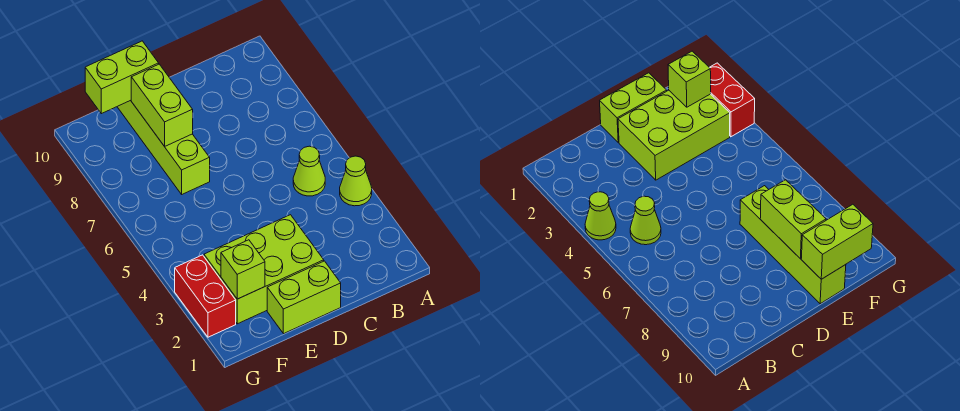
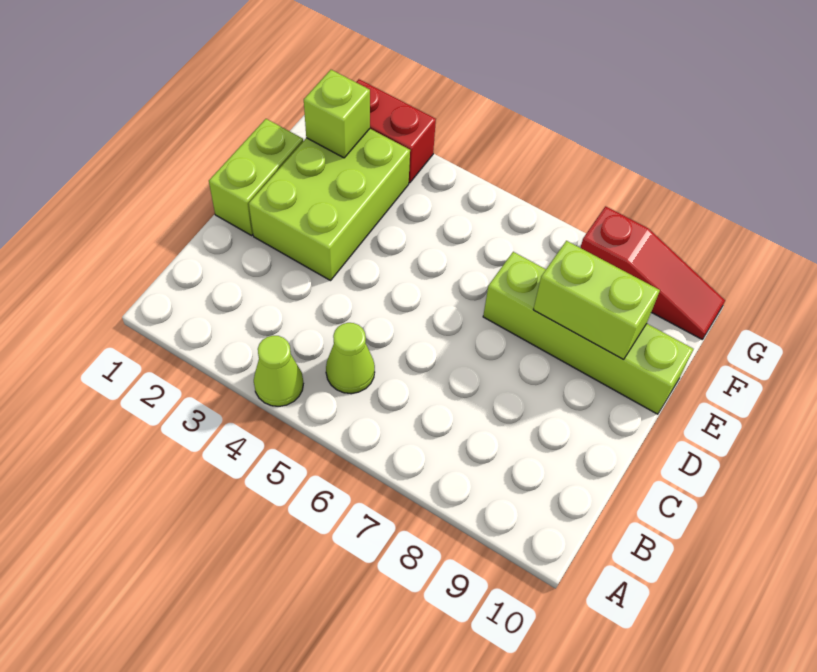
lime 1x2 brick [85,41,159,114] -> none
none -> red 1x3 slope [581,206,725,339]

